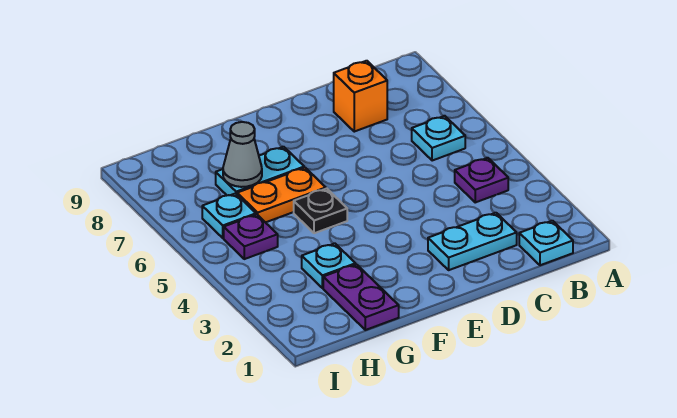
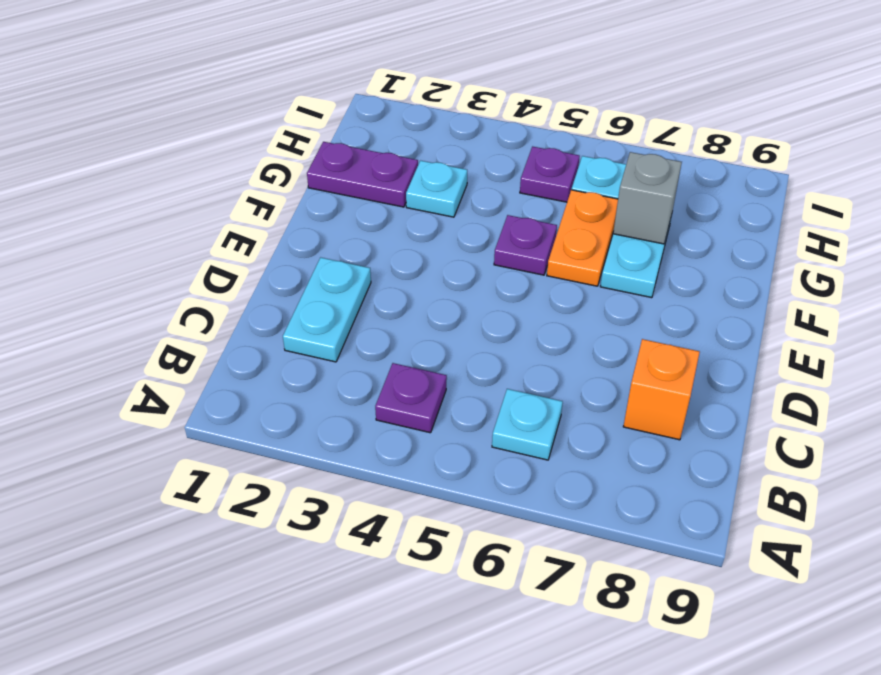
cyan 1x1 plate [519,221,573,265] -> none
black 1x1 plate [294,189,347,233] -> purple 1x1 plate [494,215,557,275]
grey 1x1 cone [223,122,262,187] -> grey 1x1 brick [613,152,682,244]

